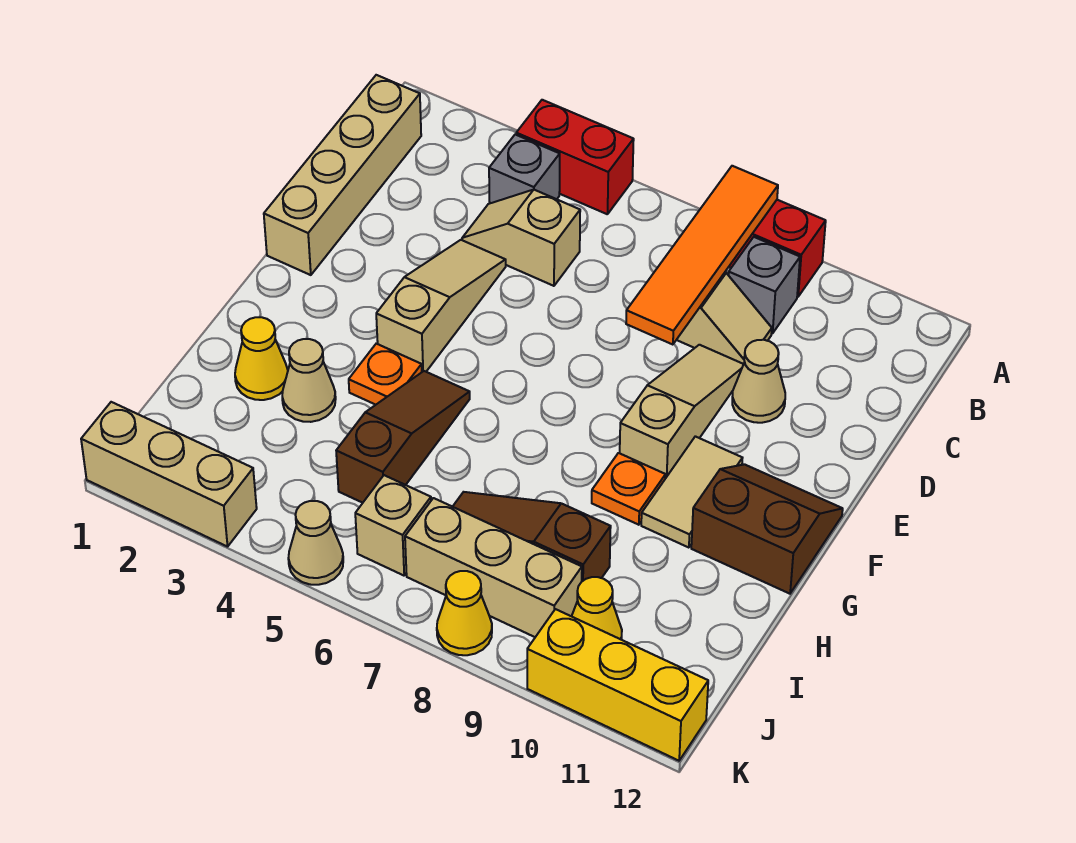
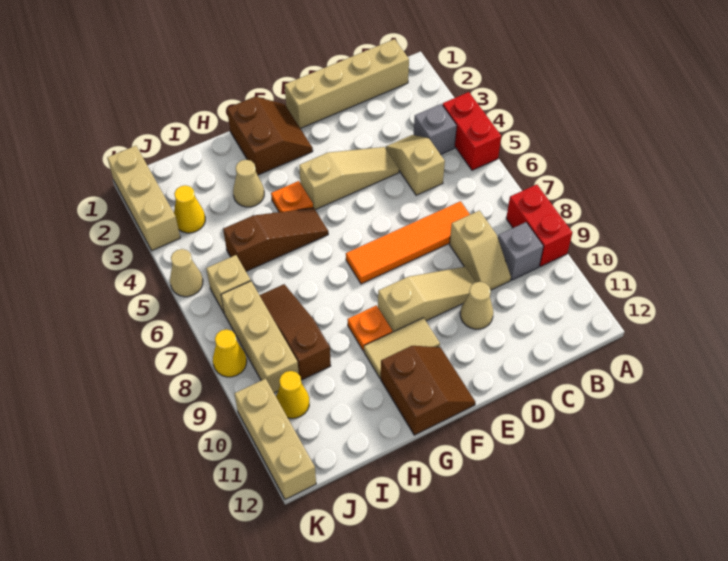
orange 1x4 tile [626,166,778,345] -> orange 1x4 tile moved to [346,201,470,284]
none -> brown 2x2 slope [227,97,313,175]
yellow 1x1 cone [235,317,288,400] -> yellow 1x1 cone moved to [174,185,205,233]
yellow 1x3 brick [527,609,708,761] -> tan 1x3 brick [234,379,316,499]

